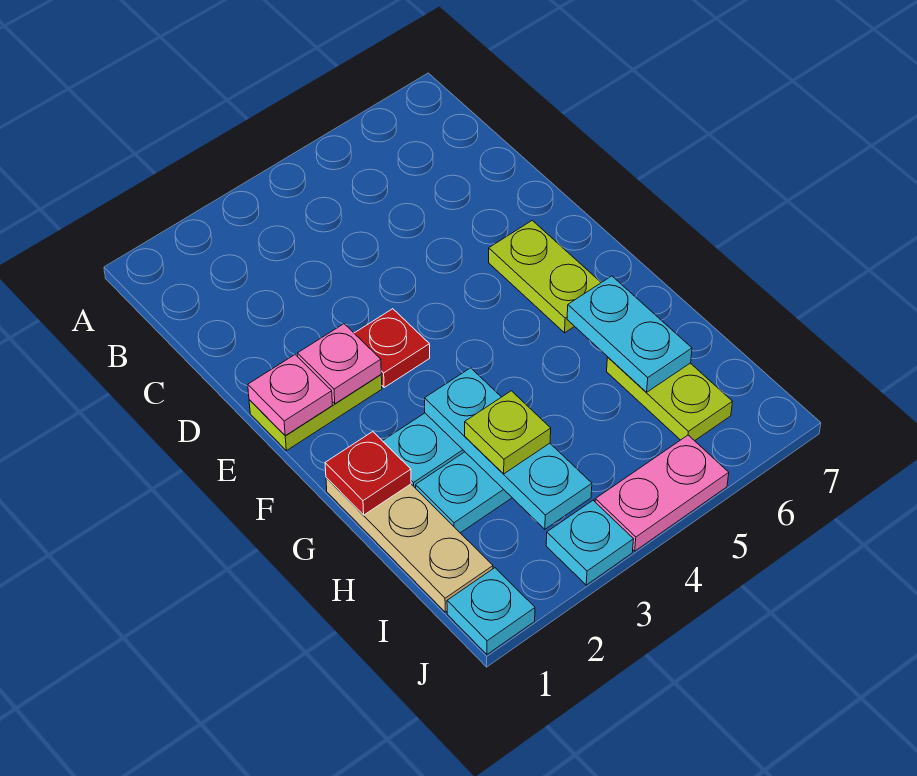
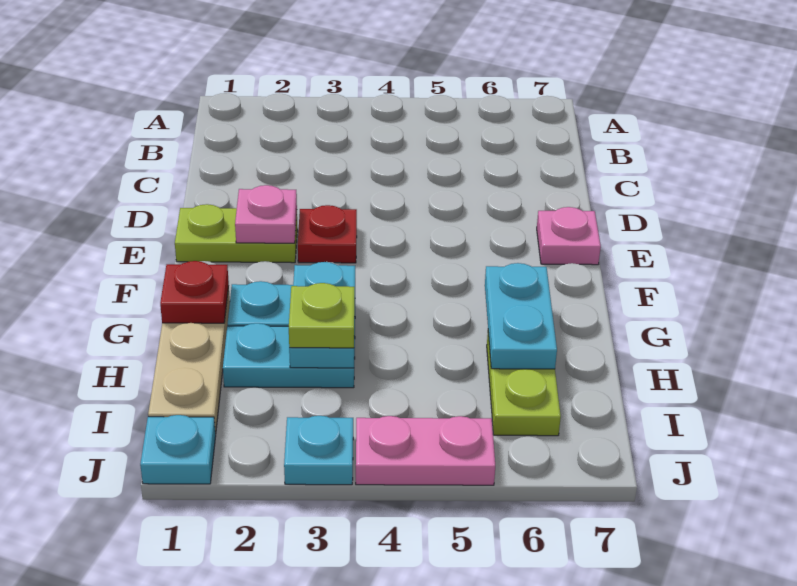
pink 1x1 plate [248,355,333,436] -> pink 1x1 plate moved to [537,207,601,265]
lime 1x2 plate [489,220,601,333] -> none
cyan 1x3 plate [425,368,592,529] -> cyan 1x2 plate [289,262,355,368]

